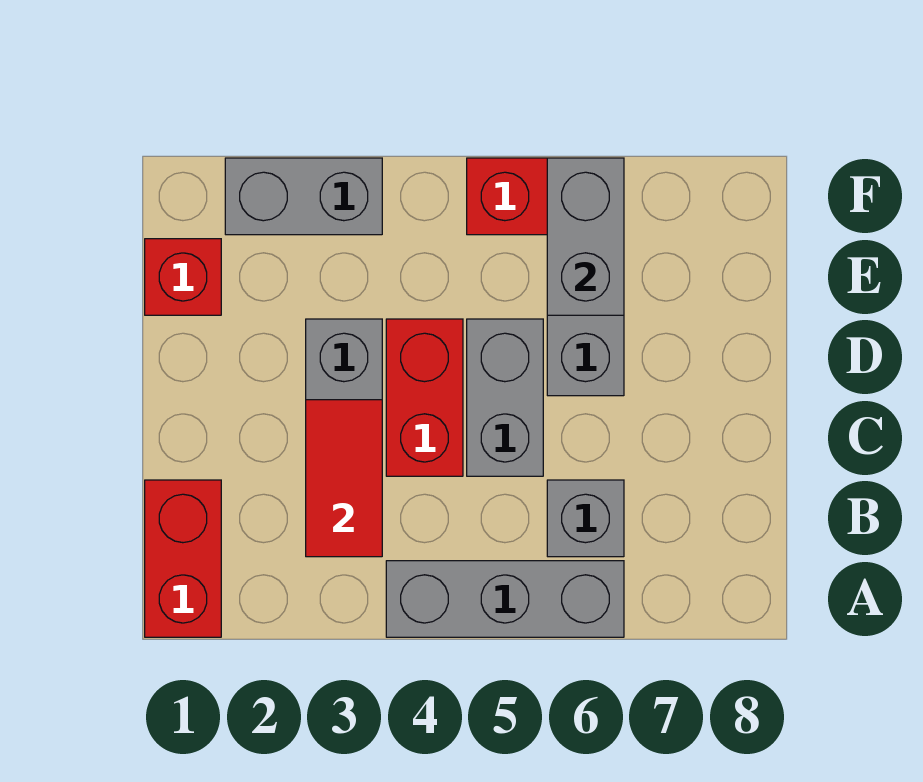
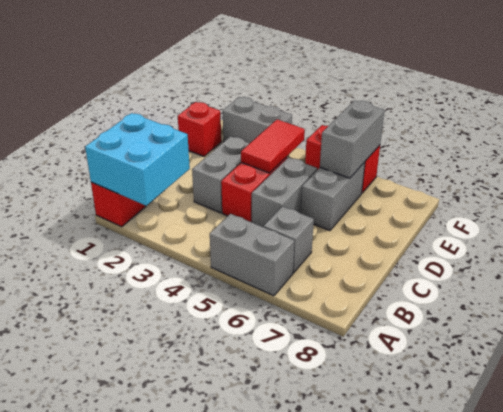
none -> cyan 2x2 brick [85,113,190,206]
grey 1x3 brick [386,561,624,637] -> grey 1x2 brick [210,214,294,296]
red 1x2 tile [306,400,382,557] -> red 1x2 tile moved to [241,119,305,173]

